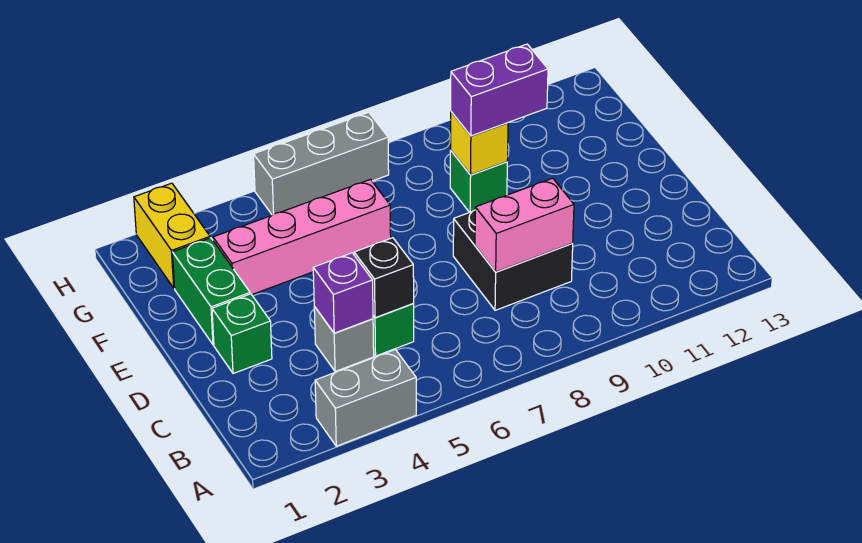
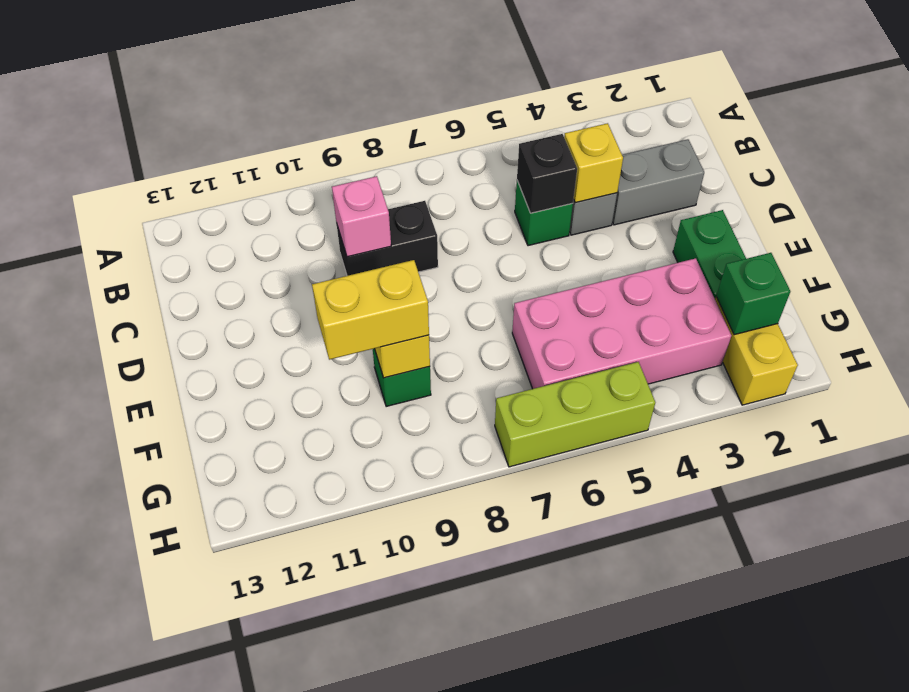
grey 1x2 brick [315,350,416,446] -> grey 1x2 brick moved to [612,139,704,225]
purple 1x1 brick [313,253,373,333] -> yellow 1x1 brick [564,123,623,203]
black 2x2 brick [453,210,573,310] -> black 1x2 brick [336,201,438,276]
pink 1x2 brick [475,178,574,272] -> pink 1x1 brick [332,176,391,257]
green 1x1 brick [212,294,272,374] -> green 1x1 brick moved to [716,253,790,335]
pink 1x4 brick [213,179,391,294] -> pink 2x4 brick [512,258,731,389]
purple 1x2 brick [451,44,548,136] -> yellow 1x2 brick [312,260,429,360]
grey 1x3 brick [254,112,389,215] -> lime 1x3 brick [495,362,655,467]

